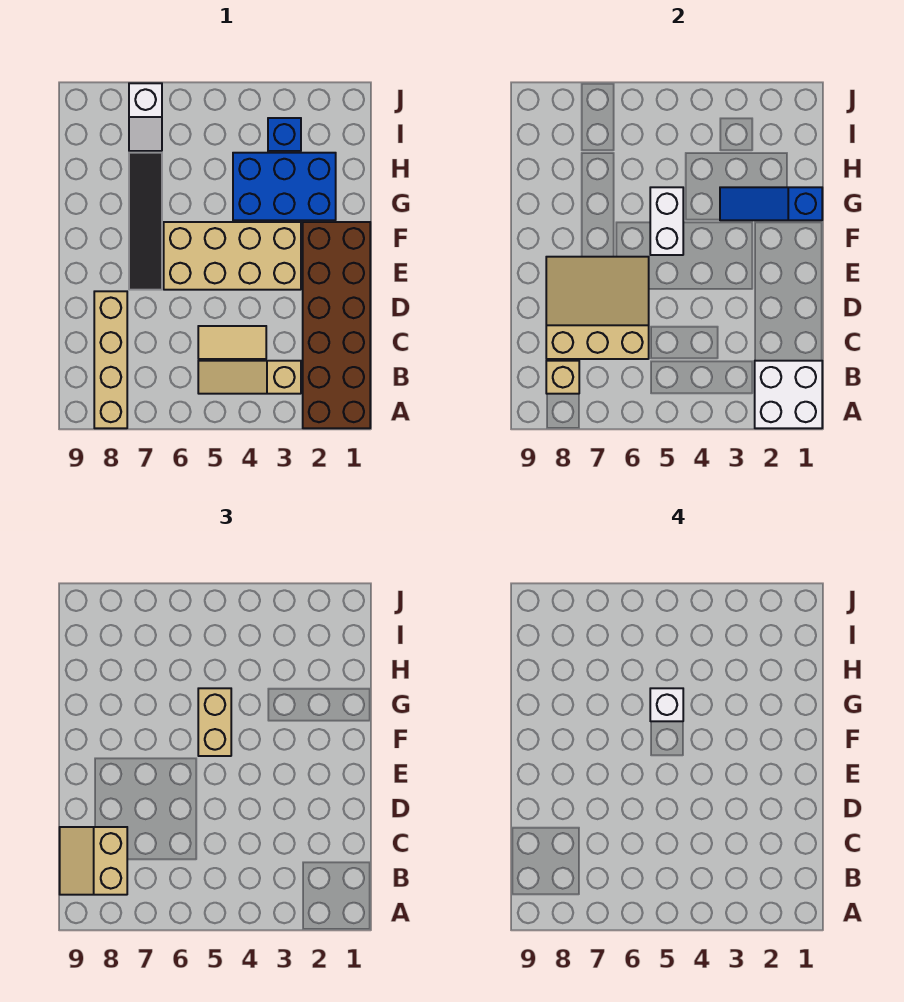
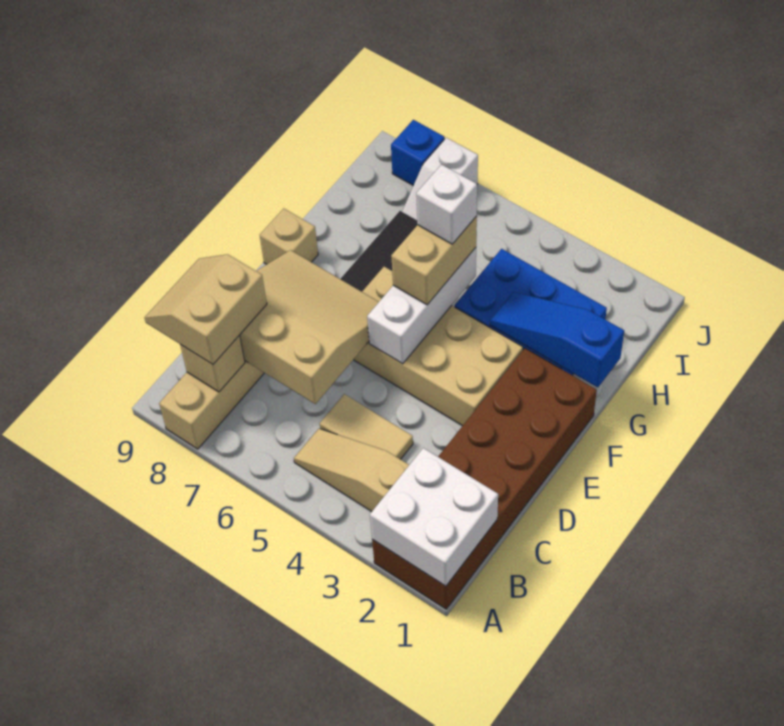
white 1x2 brick [650,187,683,255] -> white 1x3 brick [367,248,476,364]
none -> tan 1x1 brick [260,208,318,264]
blue 1x1 brick [268,118,301,151] -> blue 1x1 brick moved to [391,120,445,185]

